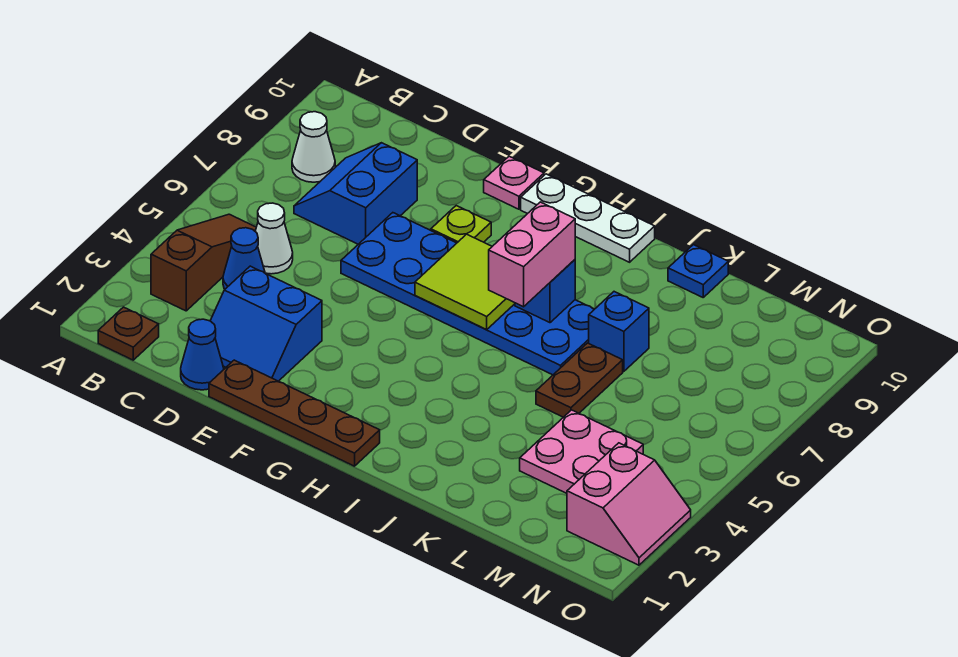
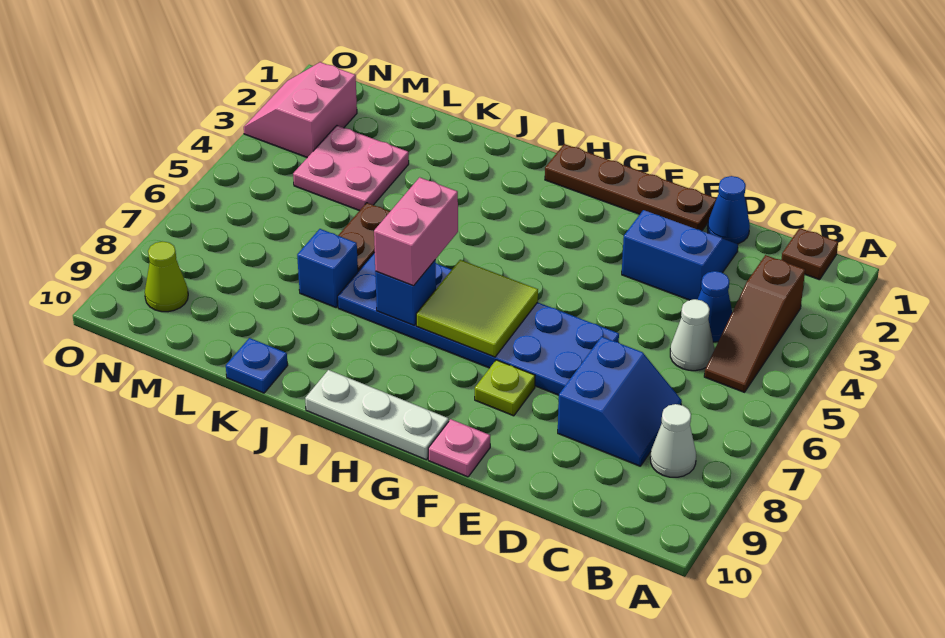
none -> lime 1x1 cone [145,241,188,312]

